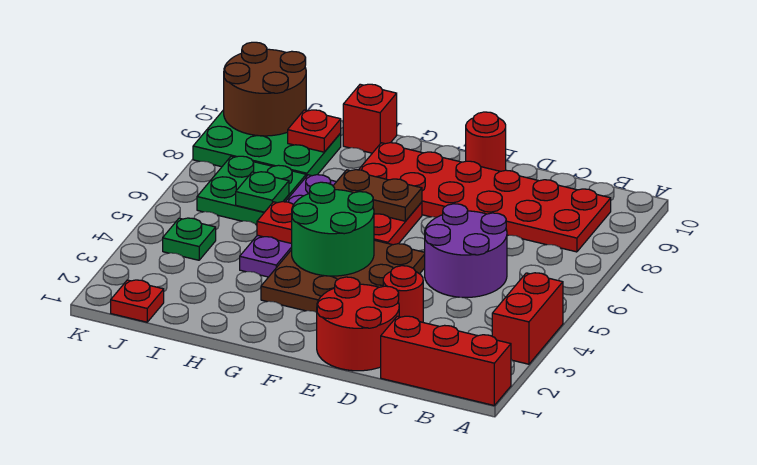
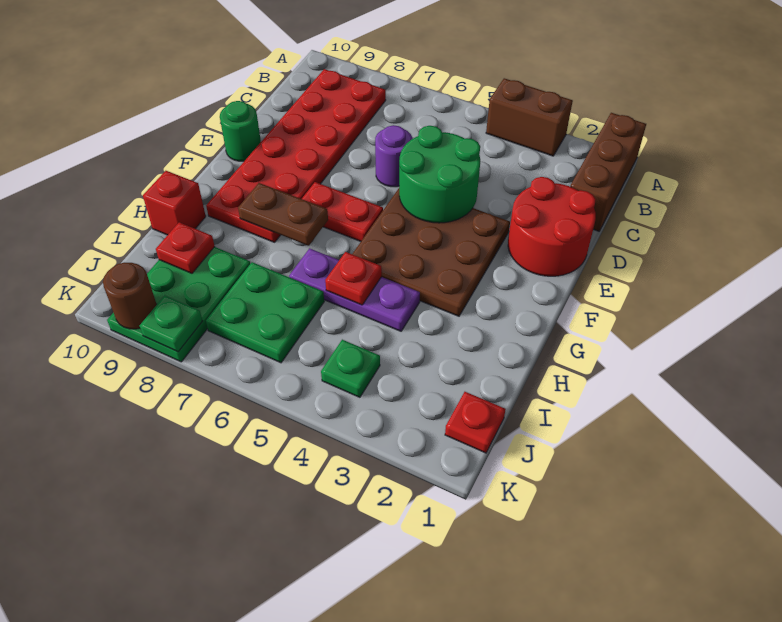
red 1x3 brick [381,316,511,405] -> brown 1x3 brick [570,113,646,231]
red 1x2 brick [492,273,563,364] -> brown 1x2 brick [486,78,573,156]
purple 2x2 round brick [425,204,507,297] -> purple 1x1 round brick [375,125,413,187]
red 1x1 round brick [383,266,423,322] -> none
red 1x1 round brick [466,112,506,171] -> green 1x1 round brick [220,101,261,161]
green 2x2 round brick [292,182,374,276] -> green 2x2 round brick moved to [399,126,480,223]
brown 1x2 plate [333,170,422,221] -> brown 1x2 plate turned to [238,183,328,246]
purple 1x4 plate [240,175,336,277] -> purple 1x3 plate [289,248,420,331]
green 1x1 plate [236,172,289,212] -> green 1x1 plate moved to [140,296,202,352]
brown 2x2 round brick [224,42,306,136] -> brown 1x1 round brick [103,263,157,329]

